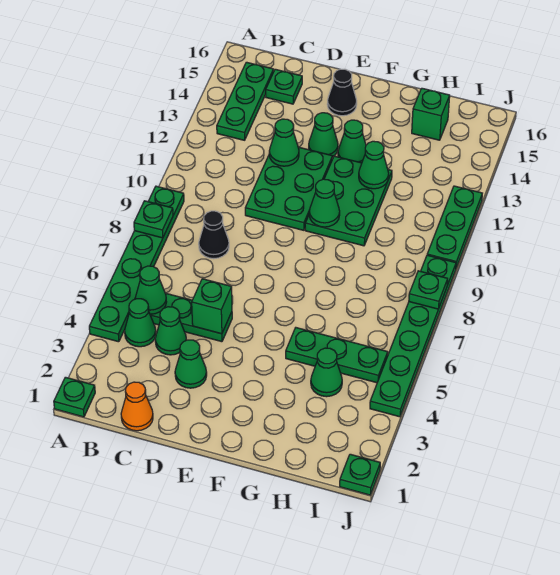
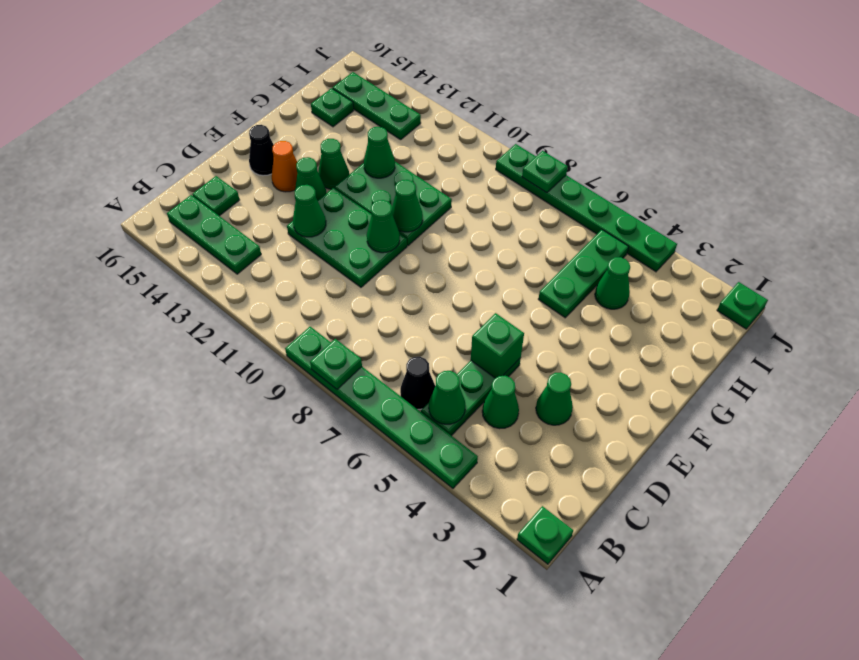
green 1x1 cone [125,299,156,347] -> green 1x1 cone moved to [367,200,400,253]
orange 1x1 cone [121,382,153,431] -> orange 1x1 cone moved to [272,141,297,192]
black 1x1 cone [199,211,229,259] -> black 1x1 cone moved to [400,357,435,409]
green 1x1 brick [412,88,450,140] -> green 1x1 plate [311,88,354,127]
green 1x3 plate [427,186,482,268] -> green 1x3 plate moved to [333,72,421,140]

